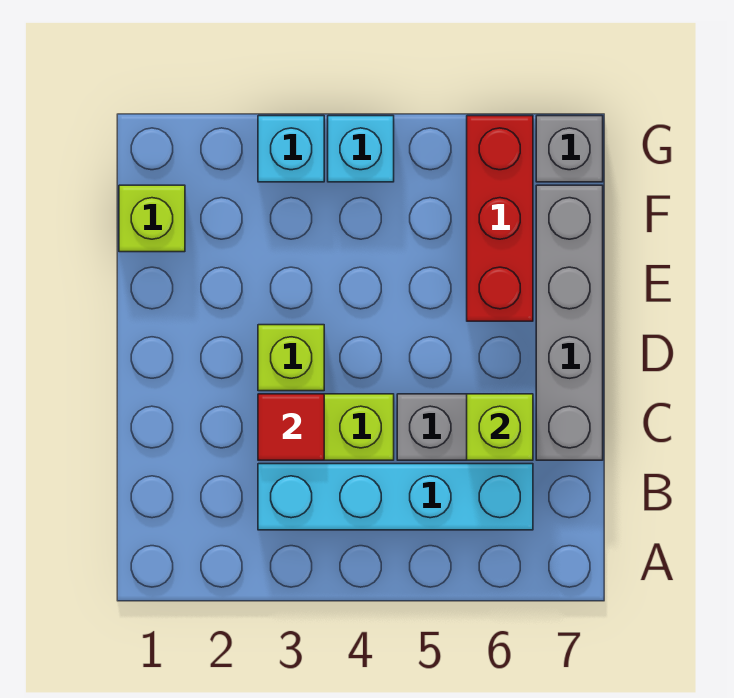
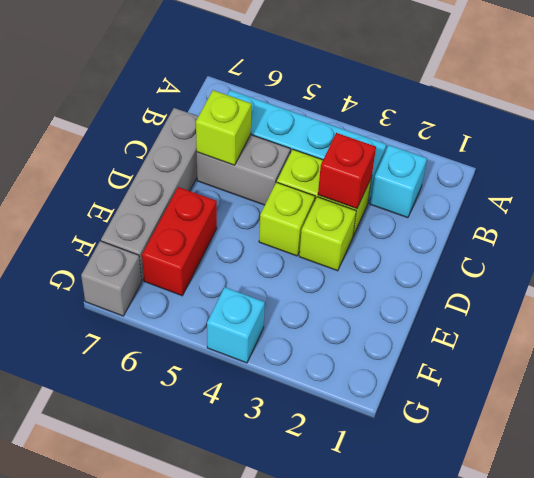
red 1x1 tile [258,394,324,460] -> red 1x1 brick [318,133,376,209]
red 1x3 brick [467,116,533,321] -> red 1x2 brick [142,187,217,296]
lime 1x1 brick [119,185,185,252] -> lime 1x1 brick moved to [259,182,315,256]
cyan 1x1 brick [258,116,324,182] -> cyan 1x1 brick moved to [370,145,427,218]

